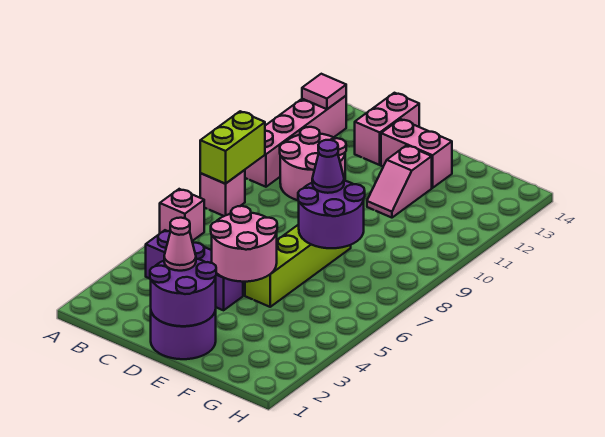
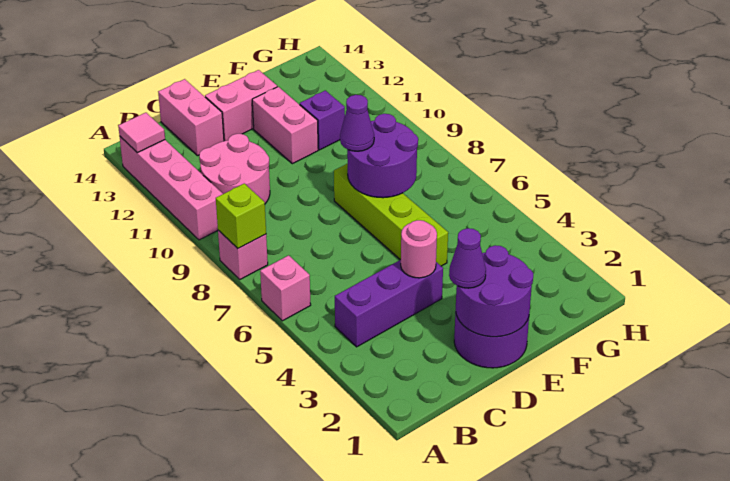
lime 1x2 brick [200,111,265,184] -> lime 1x1 brick [216,184,266,248]
pink 1x1 cone [164,218,196,271] -> purple 1x1 cone [449,228,486,288]
pink 2x2 round brick [211,206,277,282] -> pink 1x1 round brick [401,220,437,278]
pink 1x2 slope [367,145,432,218] -> pink 1x2 brick [252,87,318,164]
none -> purple 1x1 brick [300,90,345,150]

